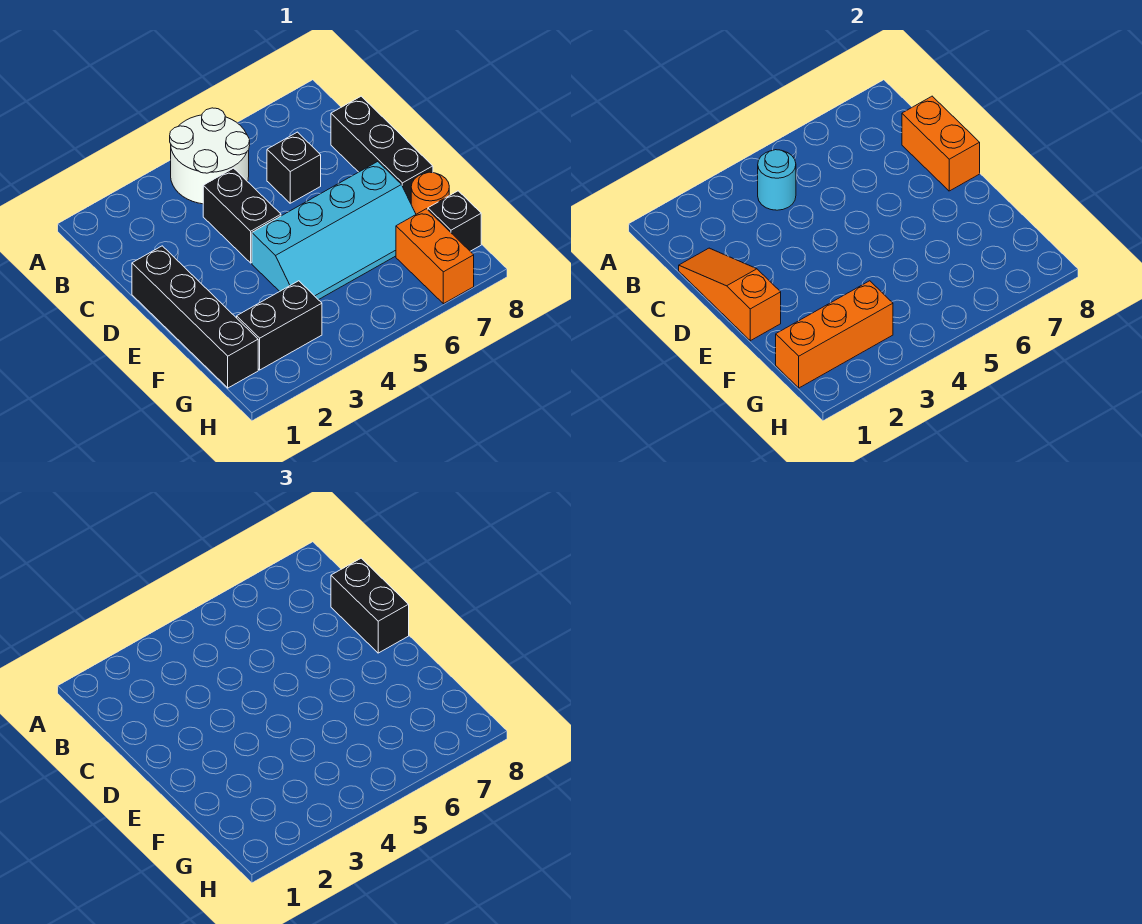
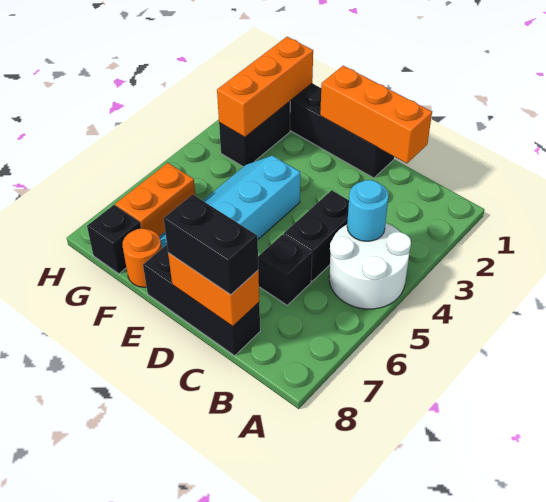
orange 1x3 slope [679,248,781,341] -> orange 1x3 brick [320,66,432,163]
black 1x2 brick [203,168,281,263] -> black 1x2 brick turned to [284,190,349,281]
orange 1x2 brick [396,209,474,304] -> orange 1x2 brick turned to [115,163,195,236]

